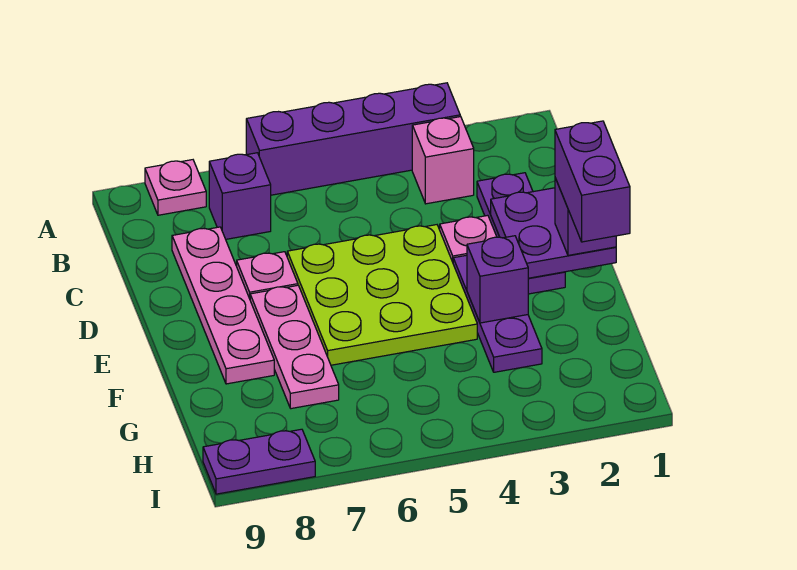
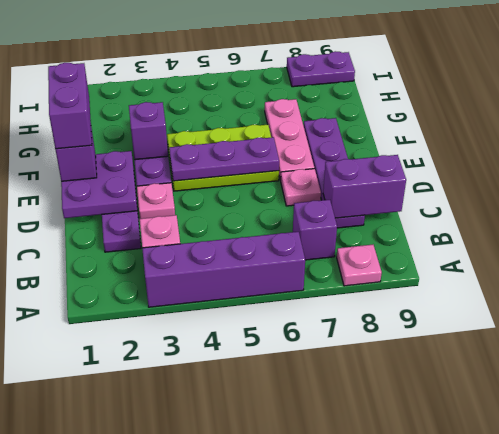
pink 1x4 plate [172,227,274,384] -> purple 1x4 plate [304,118,365,228]
none -> purple 1x2 brick [323,155,406,218]
lime 3x3 plate [287,225,477,365] -> lime 2x3 plate [167,125,279,191]
none -> purple 1x3 plate [169,137,279,181]

